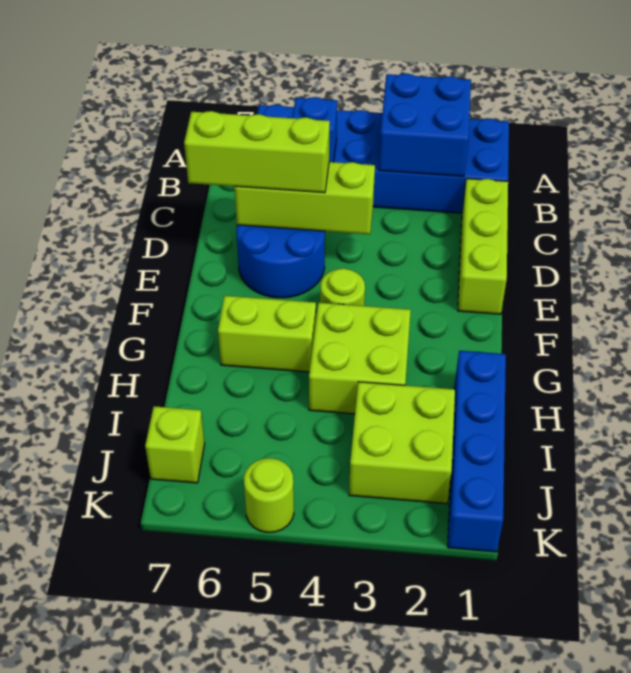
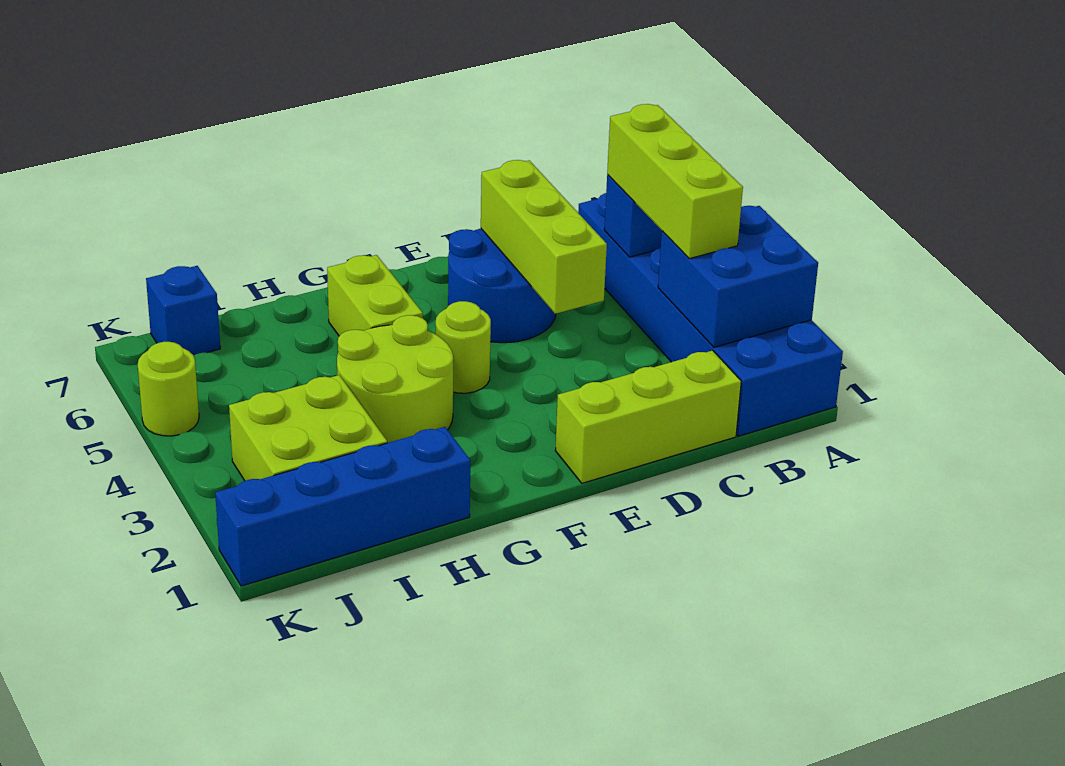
lime 1x3 brick [184,111,330,193] -> lime 1x3 brick moved to [607,104,743,259]
lime 2x2 brick [309,303,411,414] -> lime 2x2 round brick [337,315,453,443]
lime 1x1 brick [145,406,205,483] -> blue 1x1 brick [146,266,220,355]

